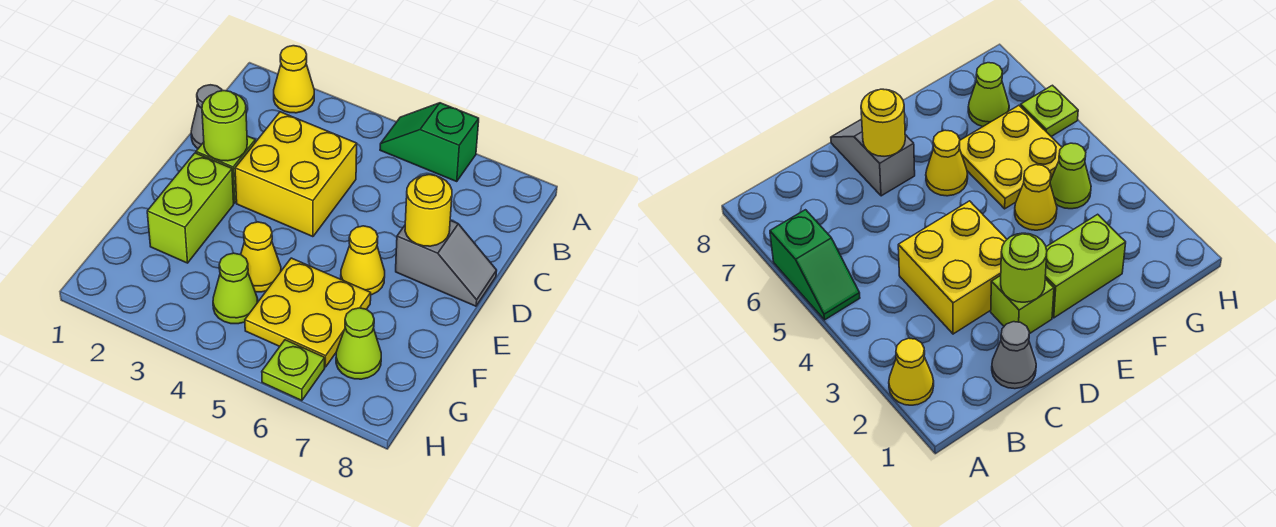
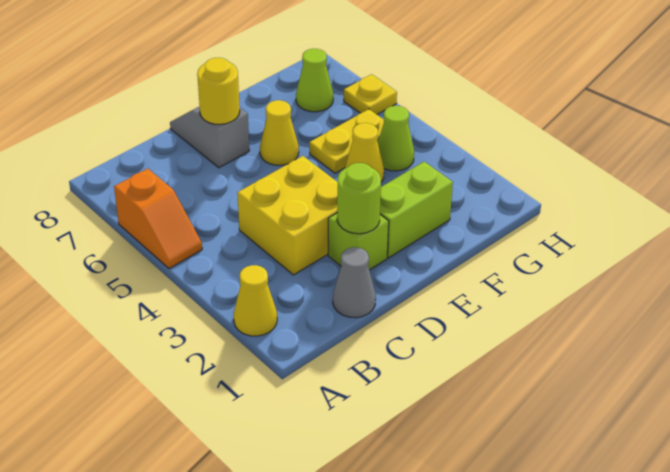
green 1x2 slope [380,103,479,181] -> orange 1x2 slope [114,168,202,269]
yellow 2x2 plate [245,258,371,367] -> yellow 1x2 plate [309,109,384,173]
lime 1x1 plate [262,340,325,401] -> yellow 1x1 plate [344,74,397,114]

